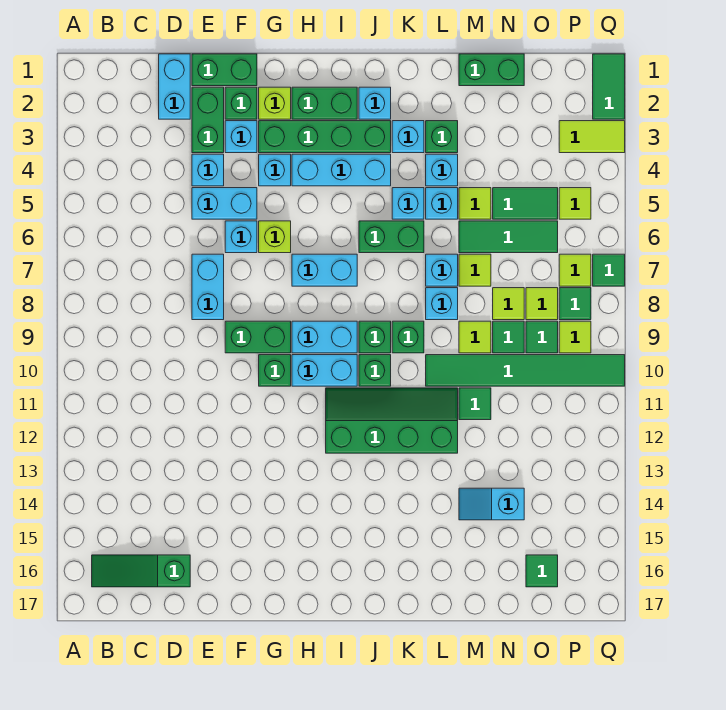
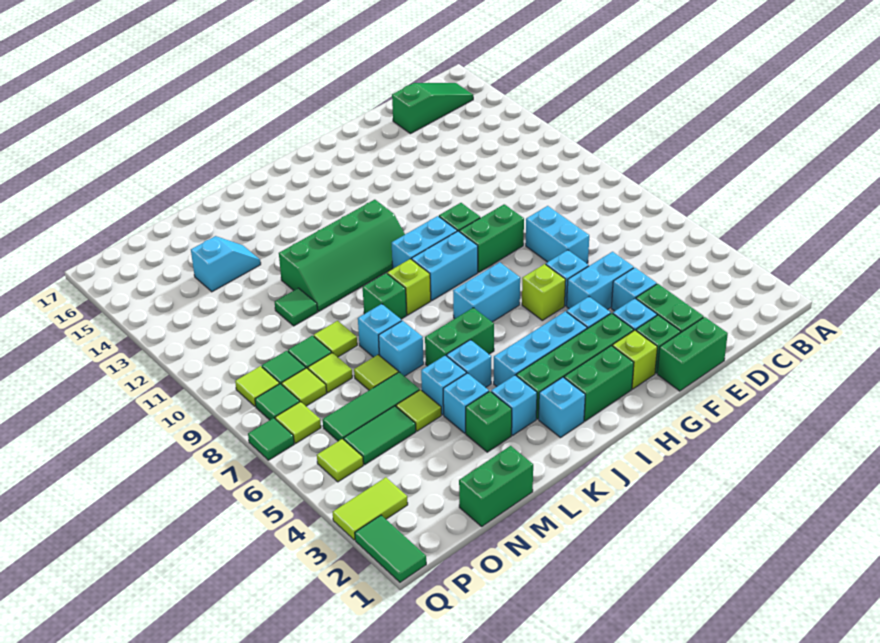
cyan 1x2 brick [159,54,190,119] -> none
green 1x1 brick [359,321,391,353] -> lime 1x1 brick [387,259,431,315]
green 1x1 brick [359,355,391,386] -> none
green 1x6 tile [426,355,625,386] -> none
green 1x1 tile [526,555,558,587] -> none

